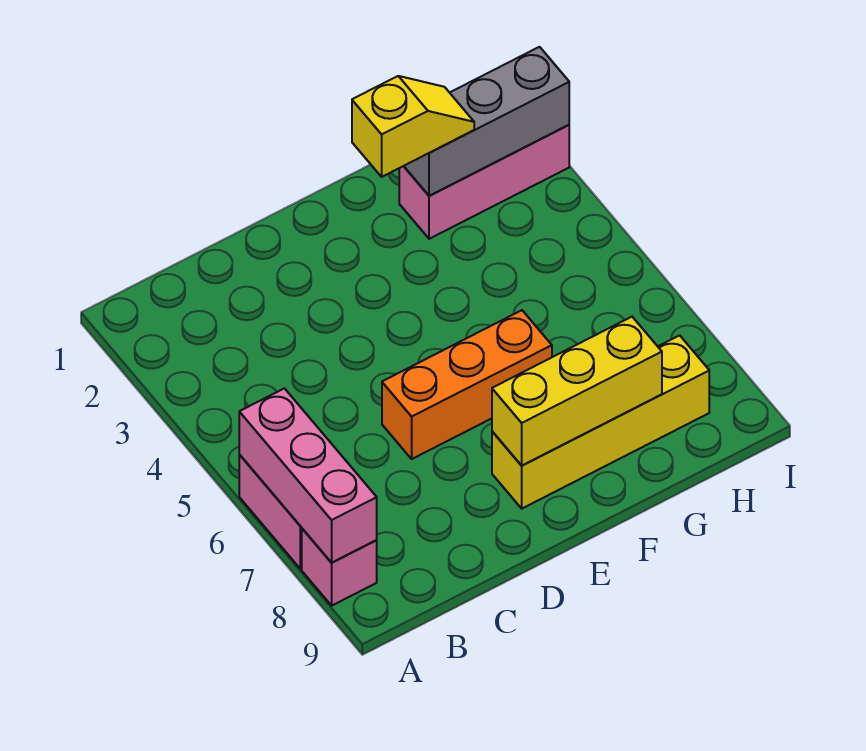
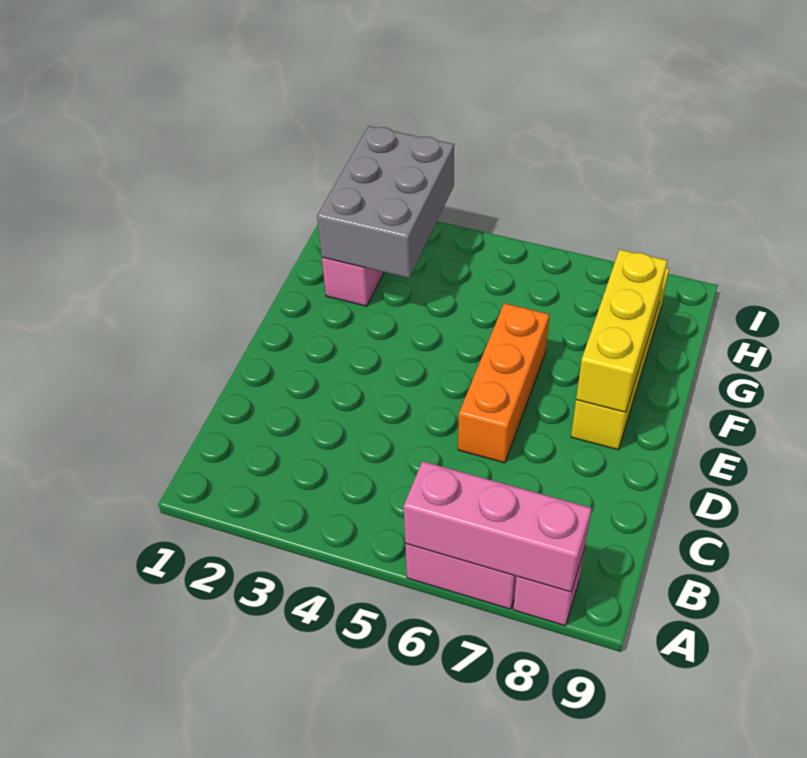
yellow 1x2 slope [352,76,474,177] -> none
grey 1x3 brick [404,47,569,196] -> grey 2x3 brick [317,126,454,278]

